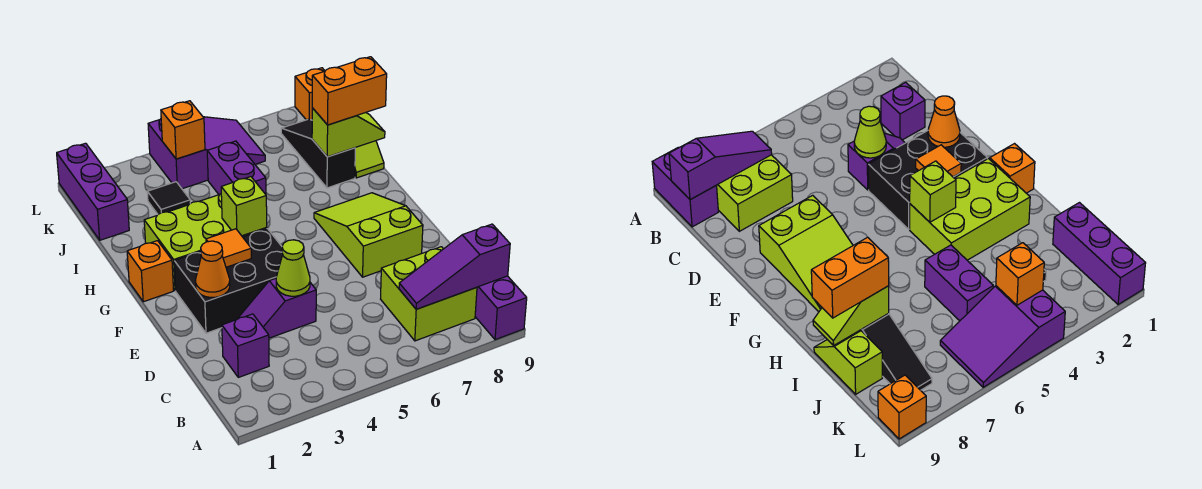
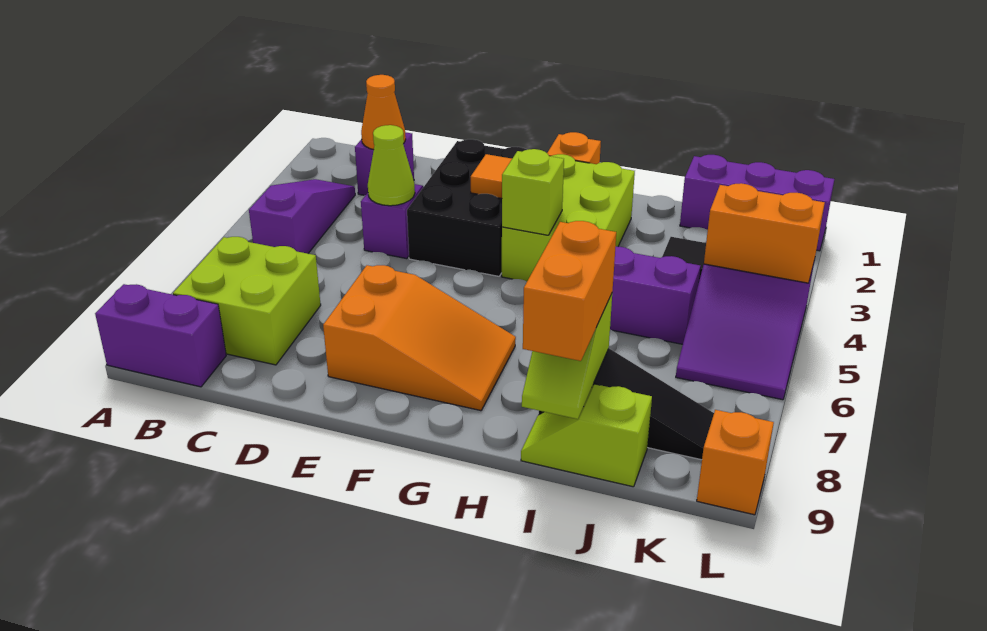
purple 1x3 slope [399,224,510,309] -> purple 1x3 slope moved to [249,179,355,254]
orange 1x1 cone [196,241,230,297] -> orange 1x1 cone moved to [361,75,406,150]
lime 2x3 slope [314,193,423,277] -> orange 2x3 slope [323,265,516,411]
orange 1x1 brick [161,101,205,159] -> orange 1x2 brick [704,183,825,283]

